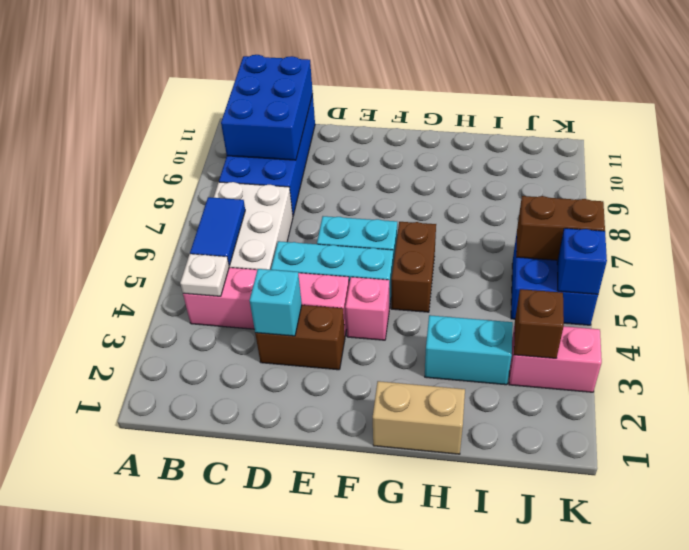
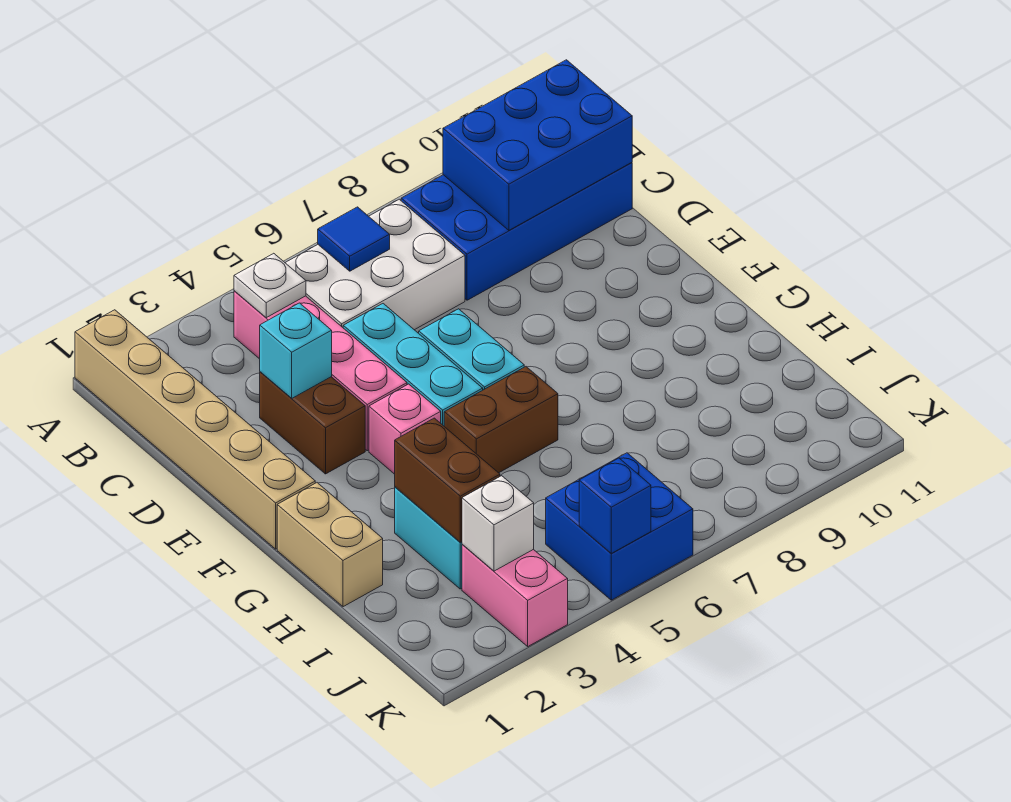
none -> tan 1x6 brick [75,310,315,549]
blue 1x2 tile [190,197,245,265] -> blue 1x1 tile [318,207,390,271]
brown 1x1 brick [514,289,564,358] -> white 1x1 brick [462,476,534,571]
brown 1x2 brick [516,196,605,260] -> brown 1x2 brick moved to [395,418,500,542]

